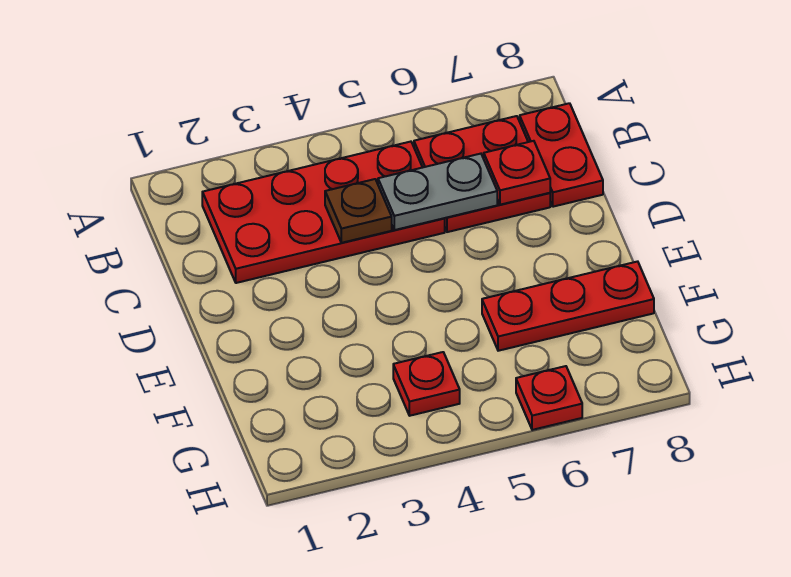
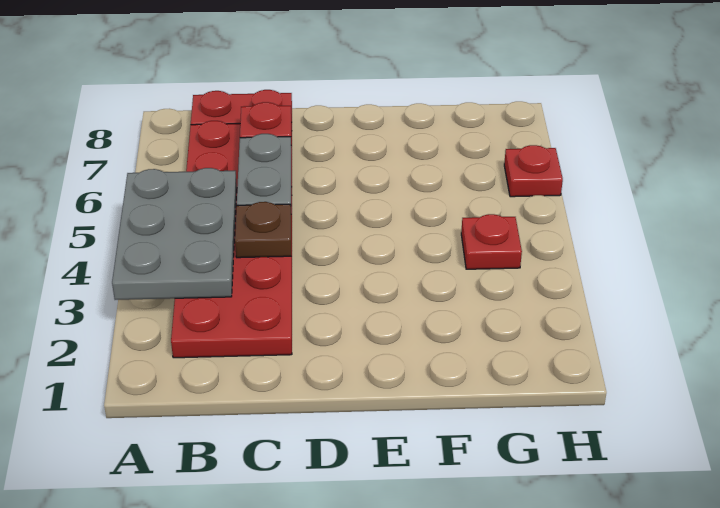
none -> grey 2x3 plate [112,168,237,300]
red 1x3 plate [482,261,654,351] -> none

